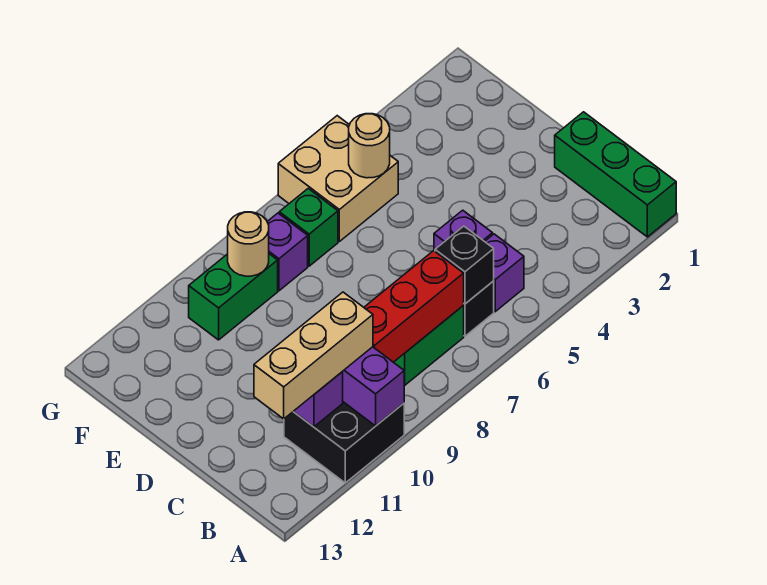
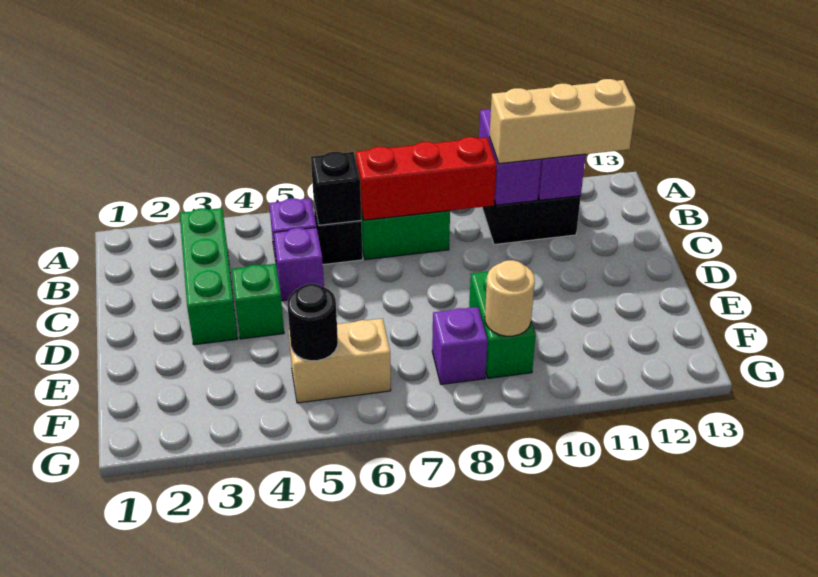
green 1x3 brick [555,112,676,237] -> green 1x3 brick moved to [180,208,238,345]
tan 2x2 brick [278,116,398,241] -> tan 1x2 brick [289,318,391,403]
tan 1x1 round brick [349,114,390,178] -> black 1x1 round brick [287,284,338,361]
green 1x1 brick [279,189,338,266] -> green 1x1 brick moved to [232,264,284,339]
green 1x2 brick [189,254,278,340] -> green 1x2 brick turned to [469,272,536,378]

